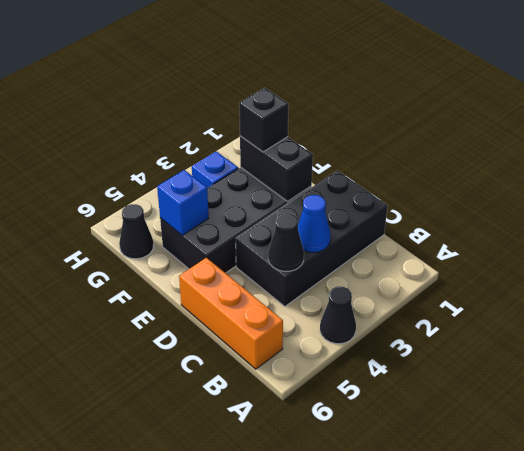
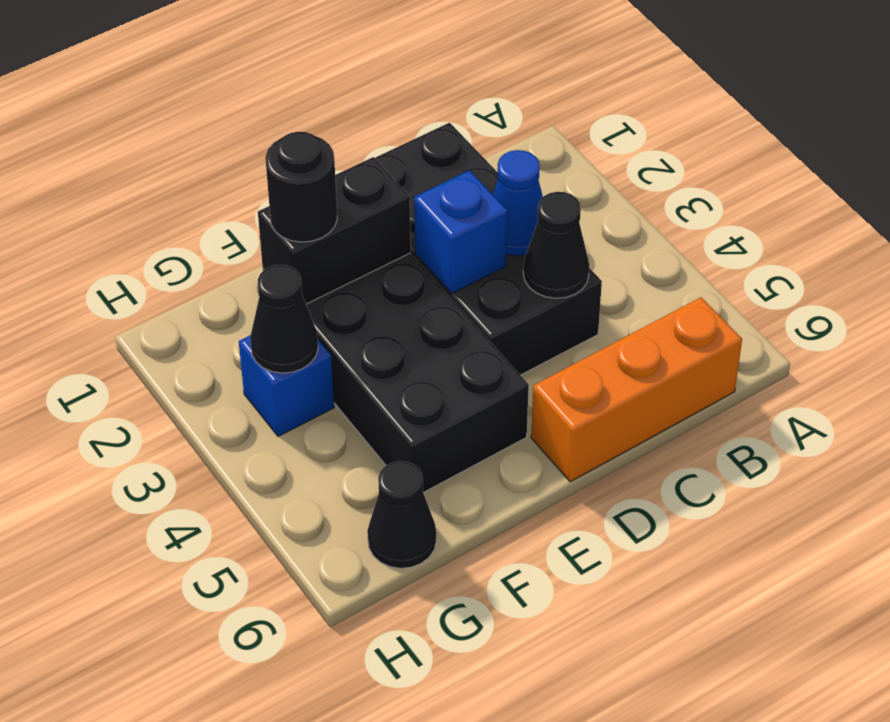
black 1x1 cone [320,286,356,344] -> black 1x1 cone moved to [250,265,318,373]
black 1x1 brick [239,88,289,152] -> black 1x1 round brick [265,132,337,242]
blue 1x1 brick [157,170,209,235] -> blue 1x1 brick moved to [414,171,507,293]

